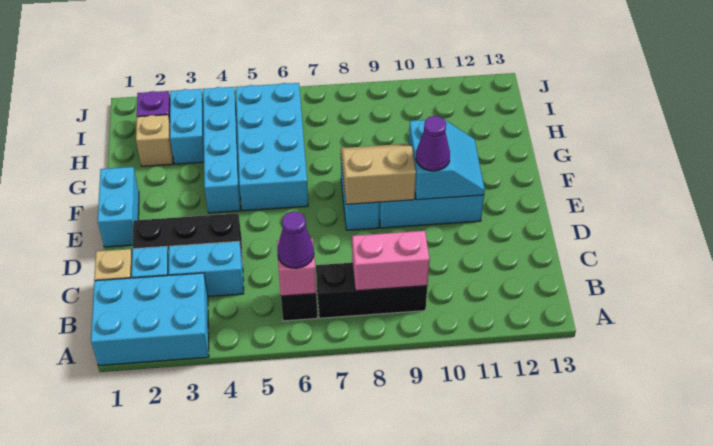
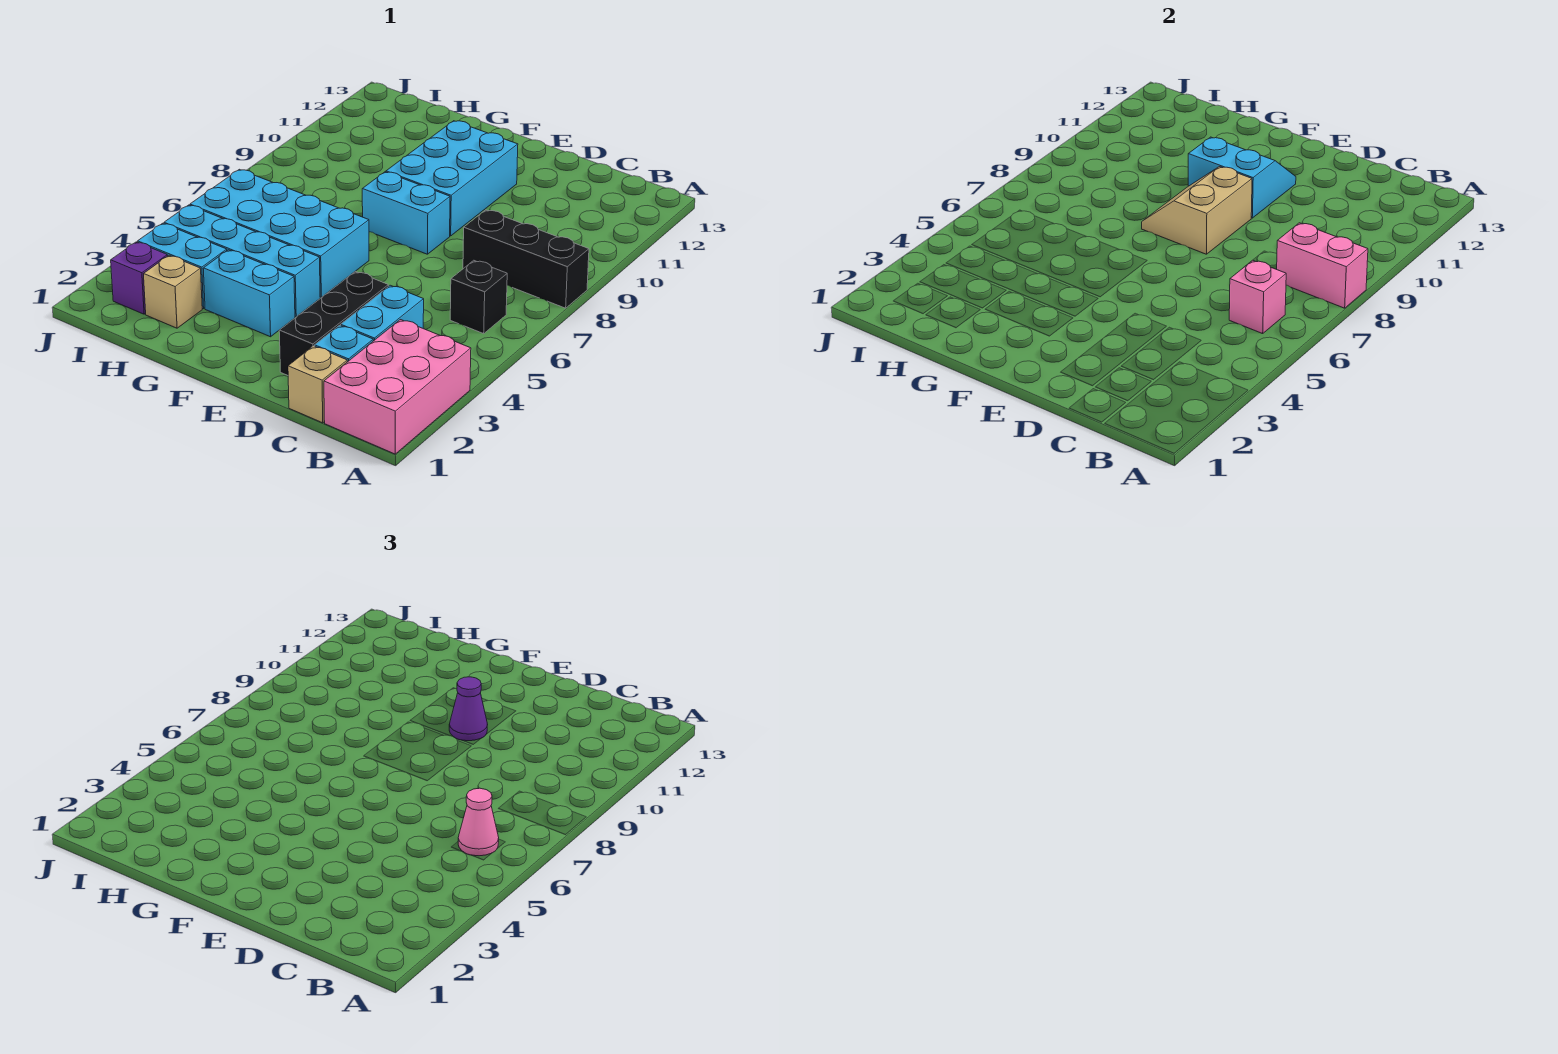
cyan 2x3 brick [91,273,209,365] -> pink 2x3 brick [324,320,471,454]
purple 1x1 cone [277,211,314,268] -> pink 1x1 cone [458,788,499,856]
black 1x3 brick [316,263,427,318] -> black 1x3 brick turned to [463,210,589,308]
pink 1x2 brick [352,231,430,291] -> pink 1x2 brick turned to [1277,223,1368,308]
cyan 1x2 brick [98,167,139,247] -> cyan 1x2 brick moved to [203,250,295,337]

